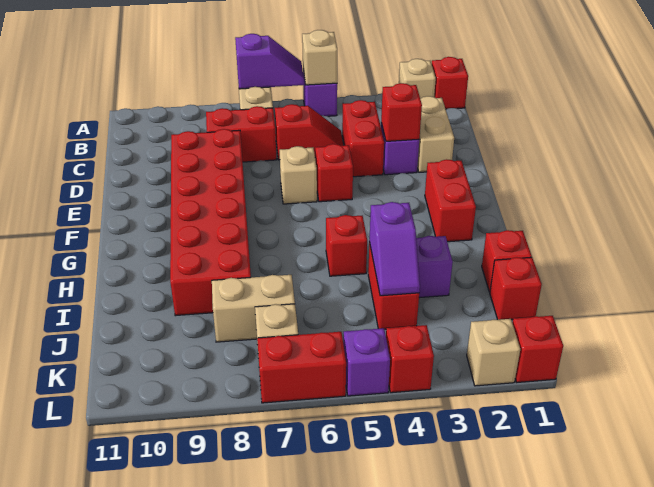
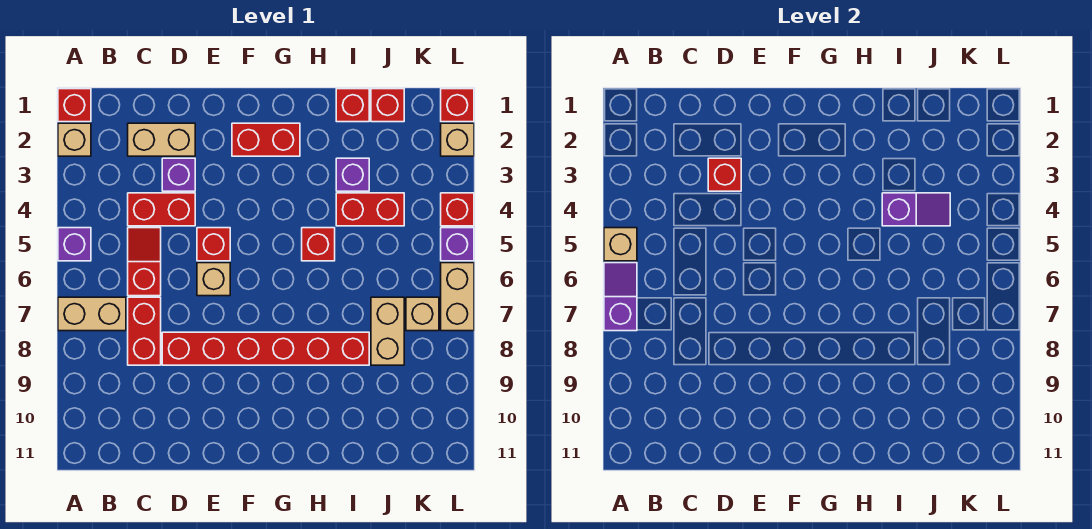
red 2x6 brick [170,129,251,316] -> red 1x6 brick [162,332,369,365]
red 1x2 brick [257,332,346,403] -> tan 1x2 brick [441,263,474,331]

